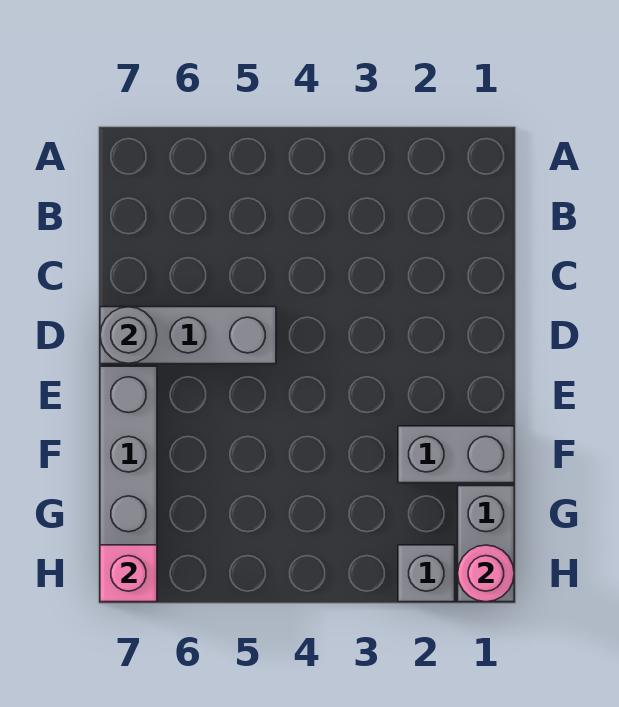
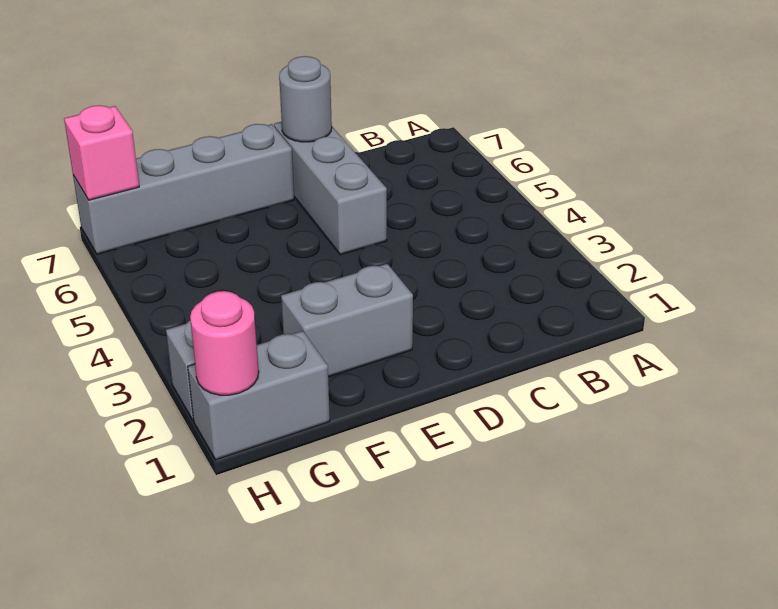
grey 1x2 brick [398,426,514,483] -> grey 1x2 brick turned to [281,264,413,377]

